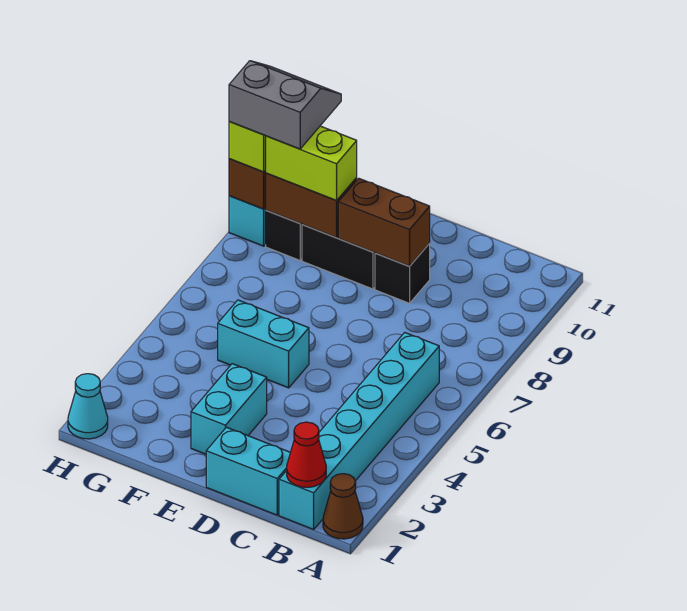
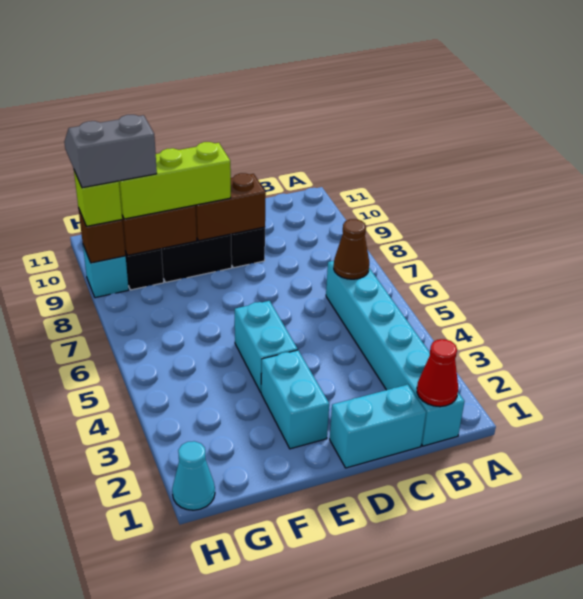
brown 1x1 cone [323,474,363,539] -> brown 1x1 cone moved to [334,219,369,279]
cyan 1x2 brick [218,300,309,388] -> cyan 1x2 brick turned to [234,301,298,392]
lime 1x2 brick [265,126,357,201] -> lime 1x3 brick [119,142,231,219]

